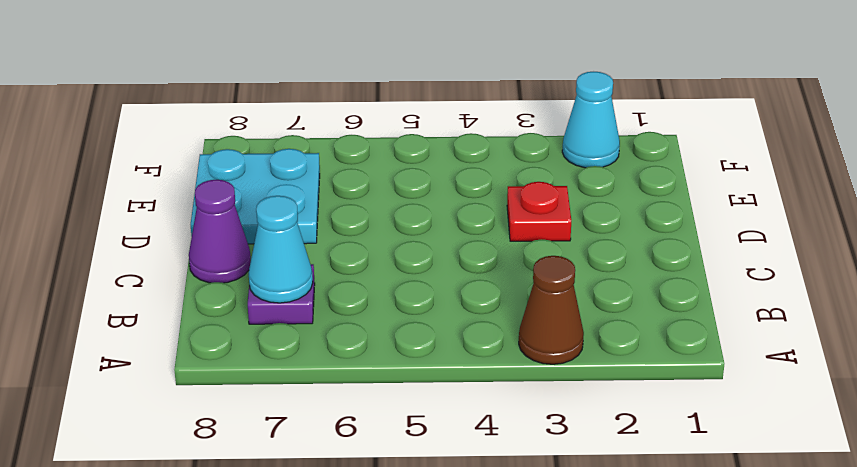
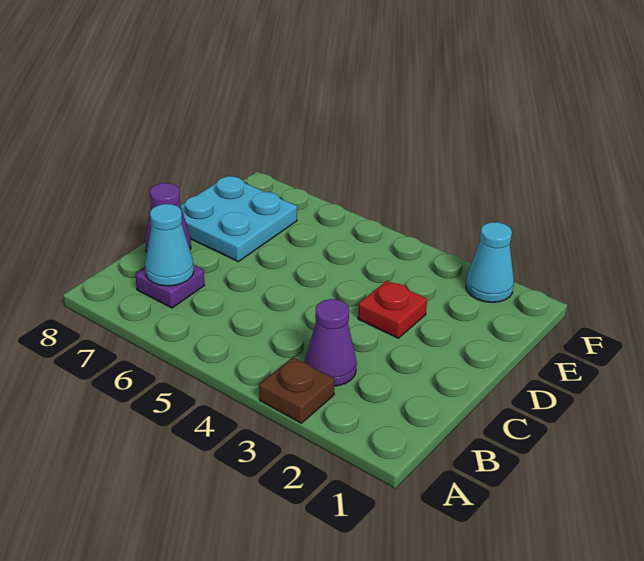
brown 1x1 cone [519,256,584,364] -> brown 1x1 plate [259,357,335,423]
none -> purple 1x1 cone [305,299,357,386]

